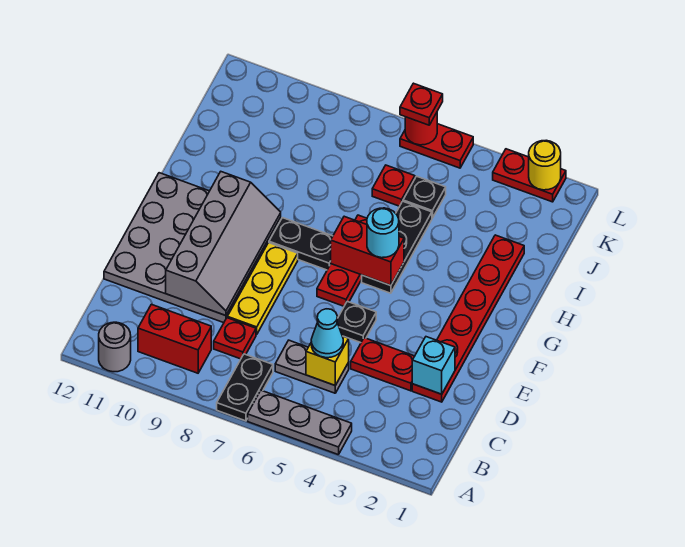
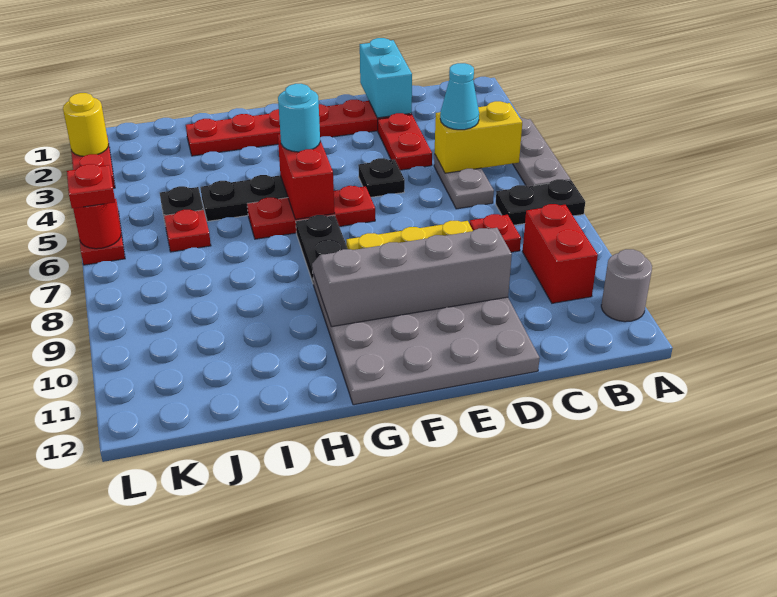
yellow 1x1 brick [306,336,349,385] -> yellow 1x2 brick [435,101,522,173]
cyan 1x1 brick [412,337,455,394] -> cyan 1x2 brick [360,38,412,118]

